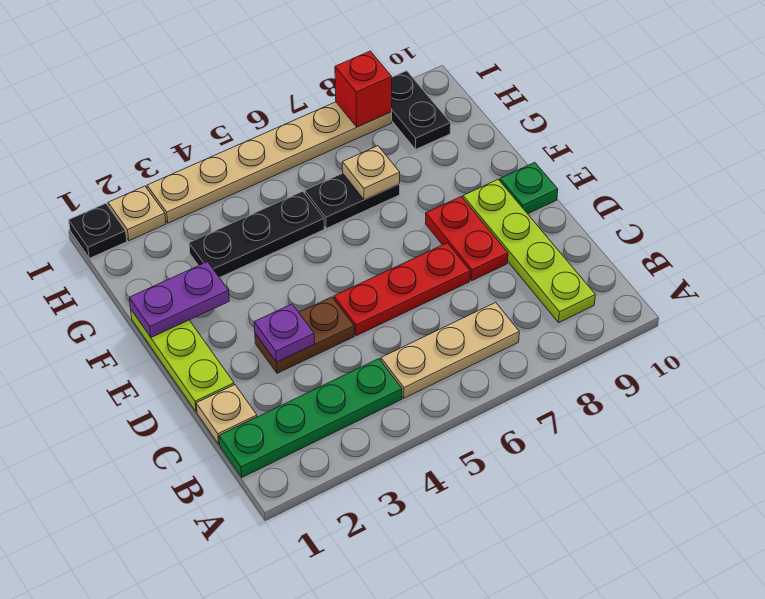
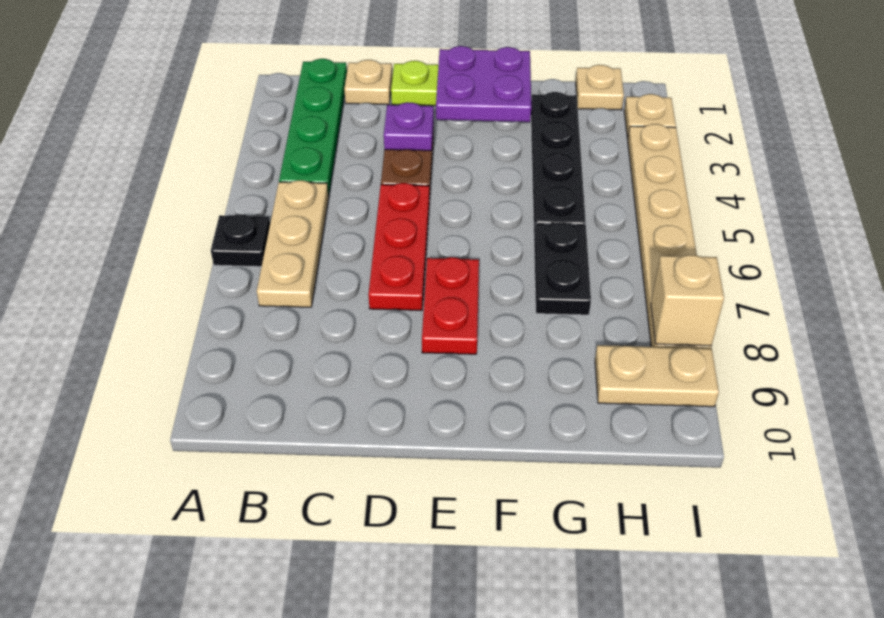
lime 1x4 plate [463,180,595,322] -> none
red 1x2 plate [425,197,508,281] -> red 1x2 plate turned to [422,257,479,354]
green 1x1 plate [500,162,558,214] -> none
purple 1x2 plate [129,262,229,337] -> purple 2x2 plate [436,46,531,122]
black 1x3 plate [189,191,324,278] -> black 1x4 plate [531,92,586,233]
tan 1x1 plate [342,146,400,200] -> tan 1x1 plate moved to [576,65,624,110]
black 1x2 plate [392,71,451,149] -> tan 1x2 plate [595,345,719,407]
black 1x1 plate [69,203,127,258] -> black 1x1 plate moved to [211,214,270,267]
red 1x1 brick [335,51,392,127] -> tan 1x1 brick [651,255,724,346]

